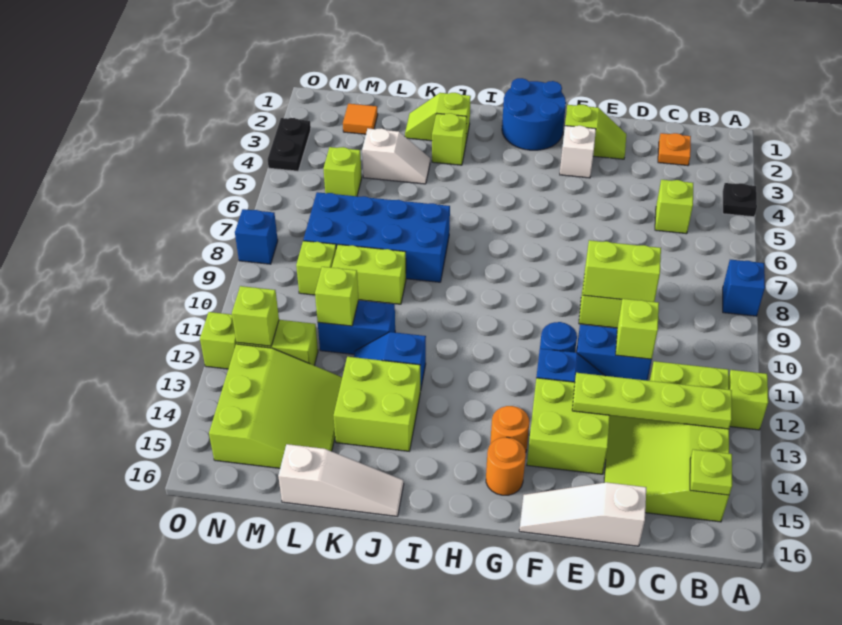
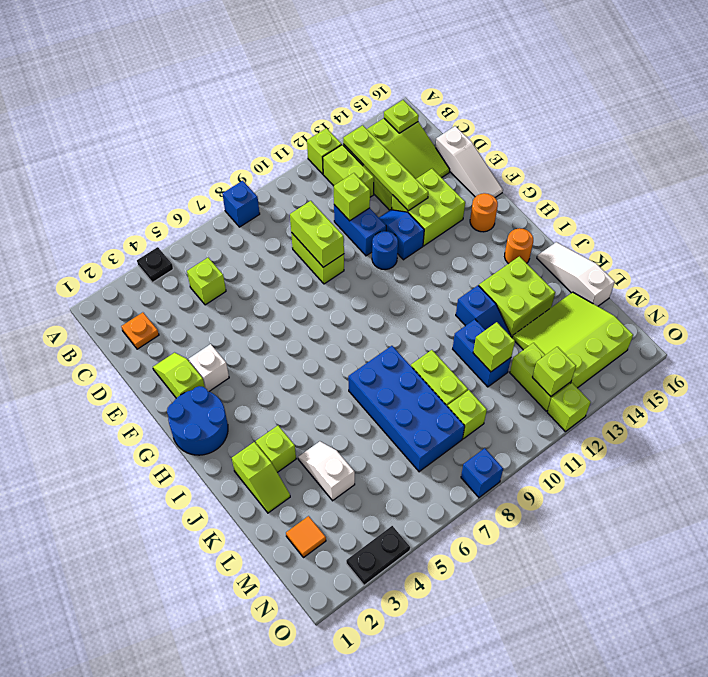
orange 1x1 round brick [490,406,529,453] -> orange 1x1 round brick moved to [505,228,533,264]
lime 1x1 brick [324,147,362,196] -> none

